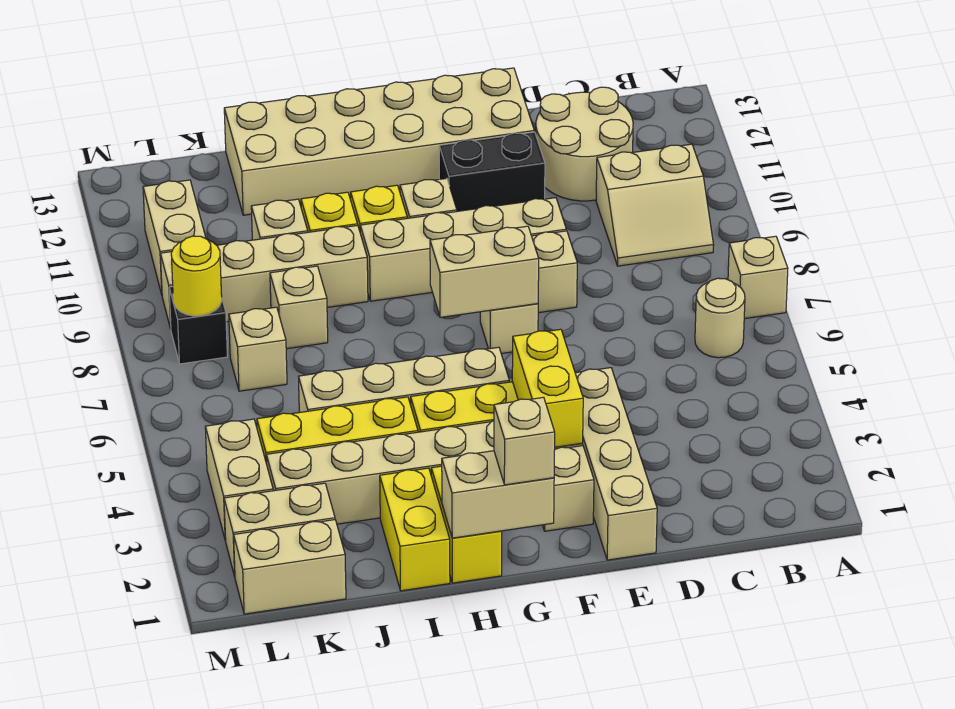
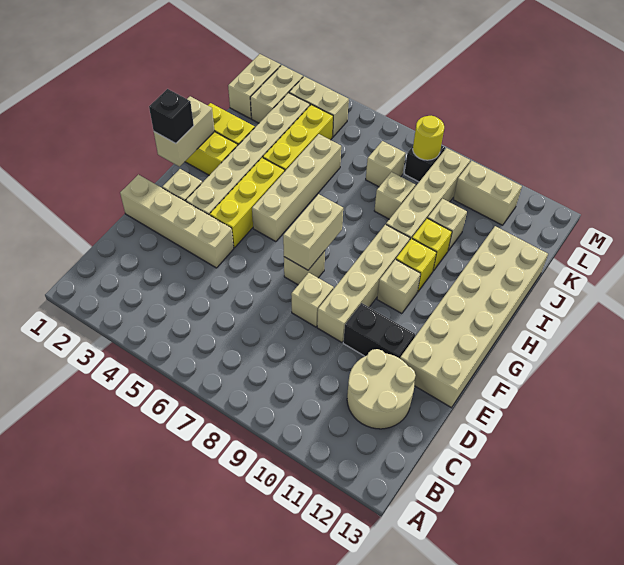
tan 1x1 brick [728,236,788,319] -> none
tan 1x1 round brick [695,278,745,358] -> none
tan 2x2 slope [596,144,714,266] -> none
black 1x2 brick [439,132,545,211] -> black 1x2 brick turned to [343,303,415,358]
yellow 1x2 brick [512,329,583,447] -> none
tan 1x1 brick [494,397,555,485] -> black 1x1 brick [149,89,194,143]

